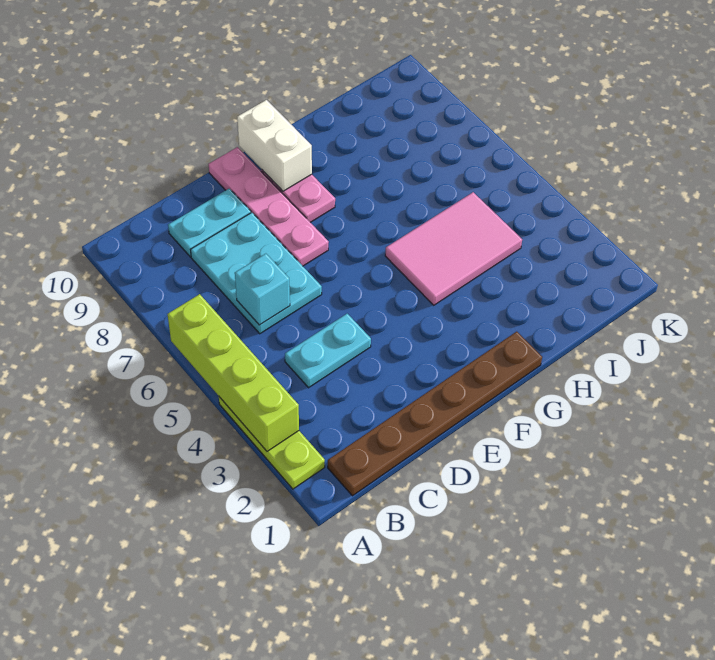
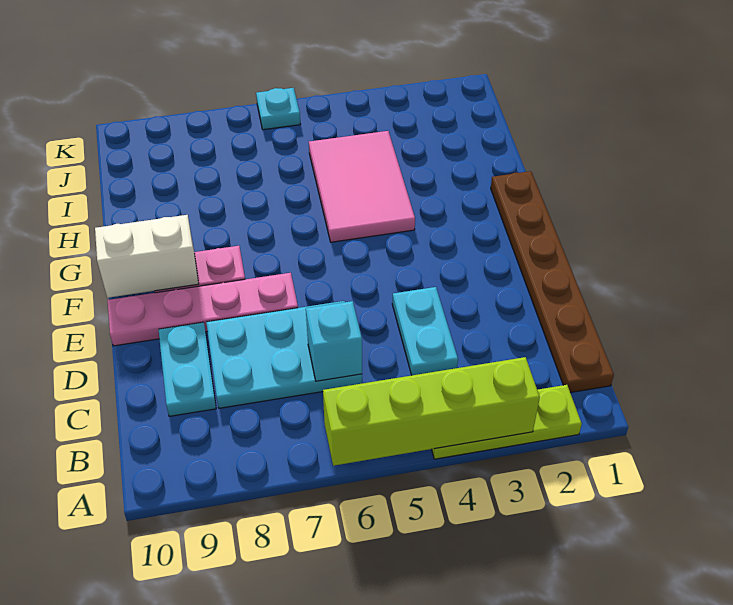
none -> cyan 1x1 plate [256,88,300,130]

